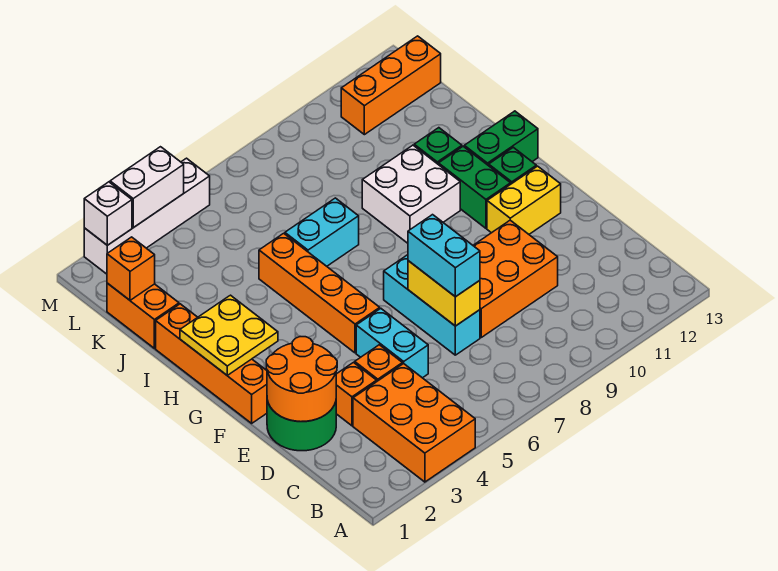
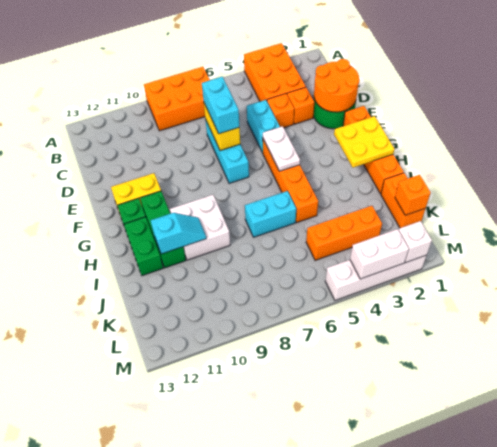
orange 2x3 brick [473,220,558,337] -> orange 2x3 brick moved to [144,67,210,131]
none -> white 1x2 plate [262,126,300,171]
green 1x2 brick [464,111,538,166] -> green 1x2 brick turned to [124,217,163,276]
none -> cyan 1x2 slope [151,213,206,254]
orange 1x3 brick [341,36,441,135] -> orange 1x3 brick moved to [306,206,382,260]

